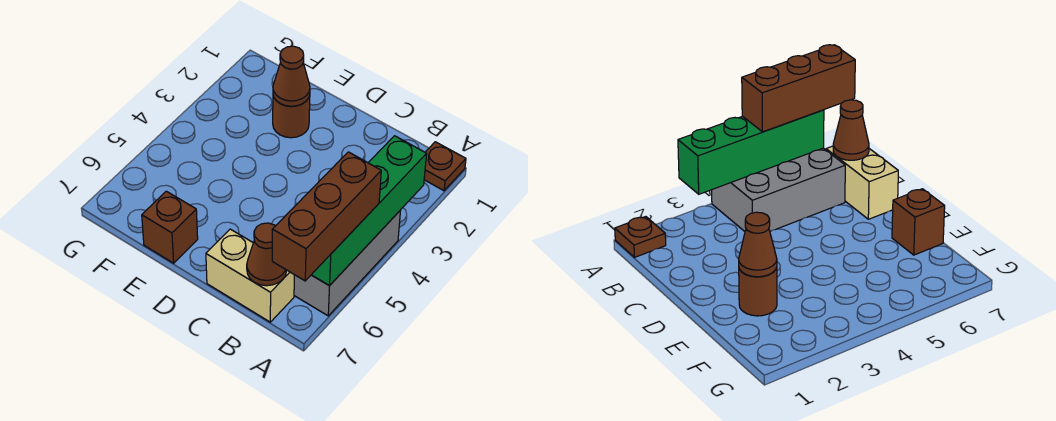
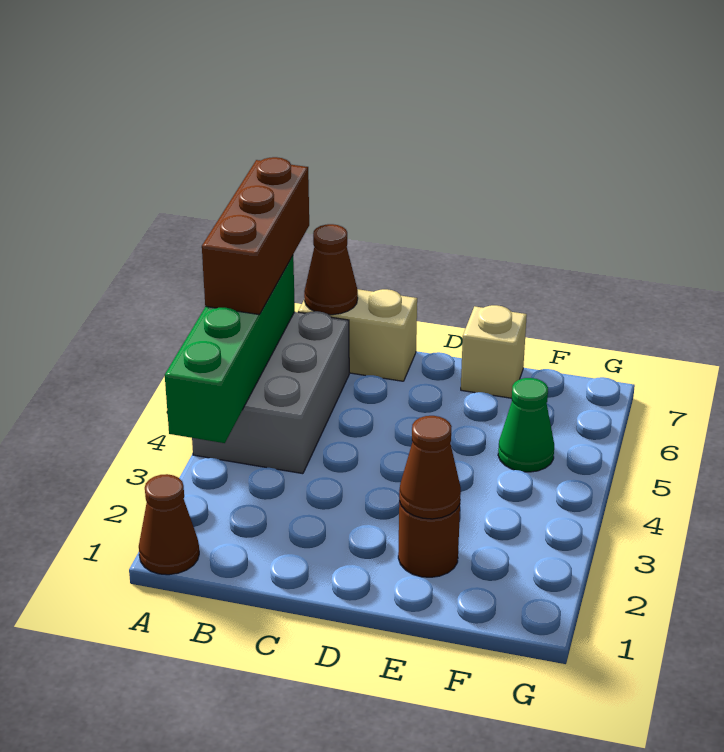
brown 1x1 plate [424,142,466,191] -> brown 1x1 cone [139,474,199,575]
brown 1x1 brick [142,191,198,263] -> tan 1x1 brick [461,305,527,398]
none -> green 1x1 cone [498,378,554,472]

